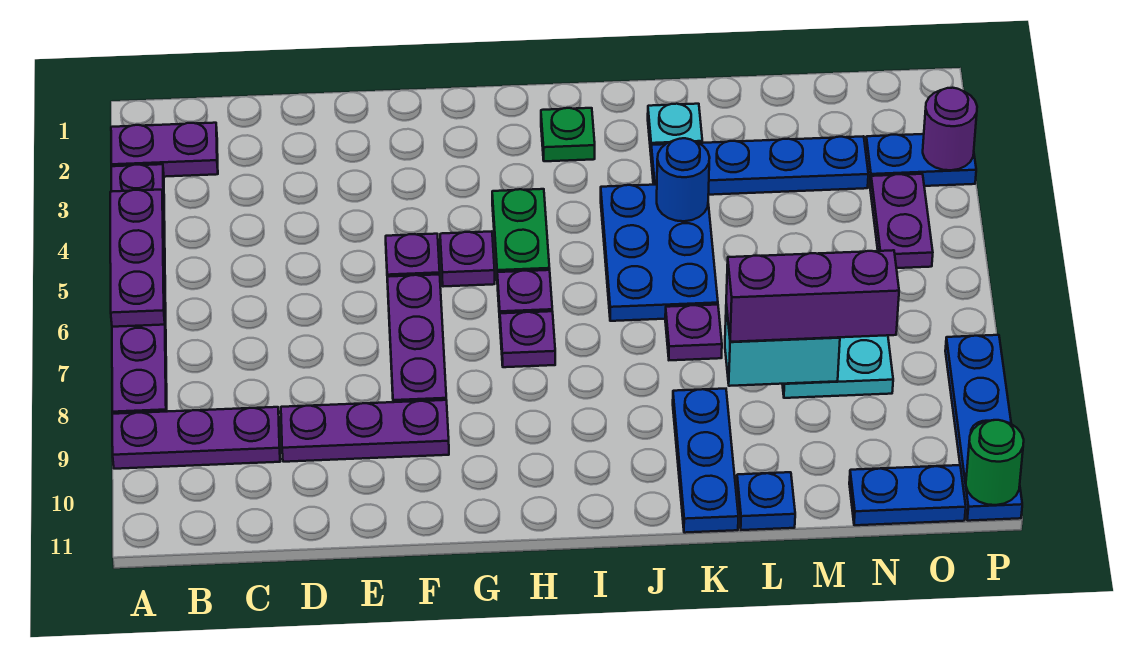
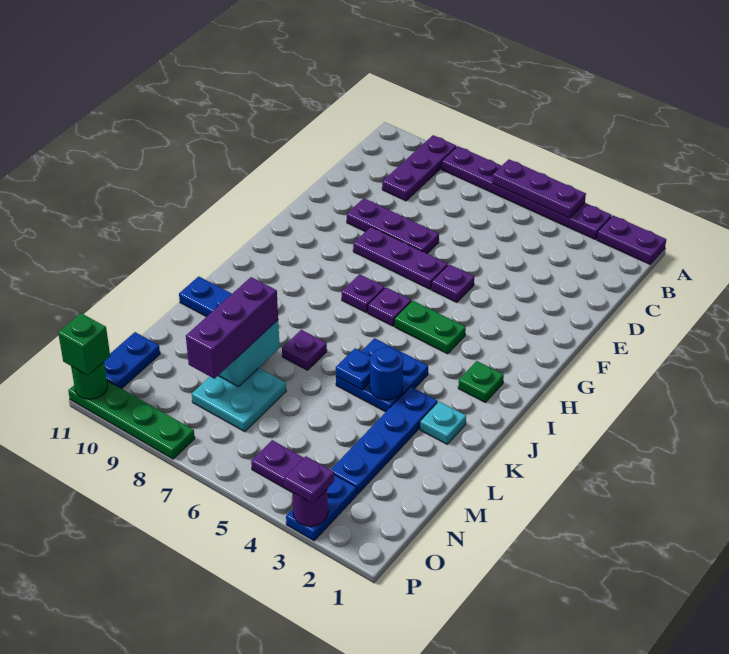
purple 1x2 plate [111,123,218,177] -> purple 1x2 plate turned to [597,216,666,264]
purple 1x3 plate [281,400,449,462] -> purple 1x3 plate turned to [347,198,439,254]
purple 1x1 plate [440,231,495,287] -> purple 1x1 plate moved to [284,456,334,503]
blue 2x3 plate [601,185,718,321] -> blue 2x2 plate [336,338,428,412]
blue 1x1 plate [737,472,795,530] -> blue 1x1 plate moved to [336,348,371,390]
blue 1x4 plate [945,335,1022,521] -> green 1x4 plate [68,381,195,459]
none -> green 1x1 brick [58,313,110,375]

